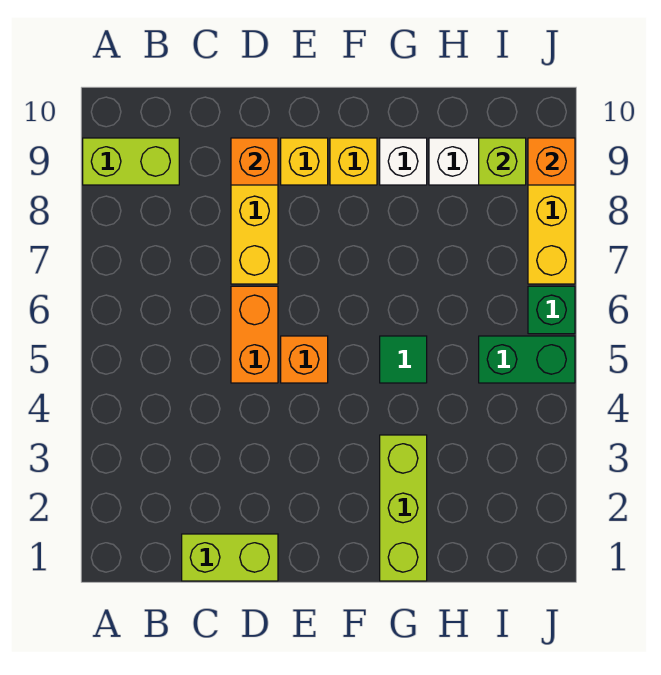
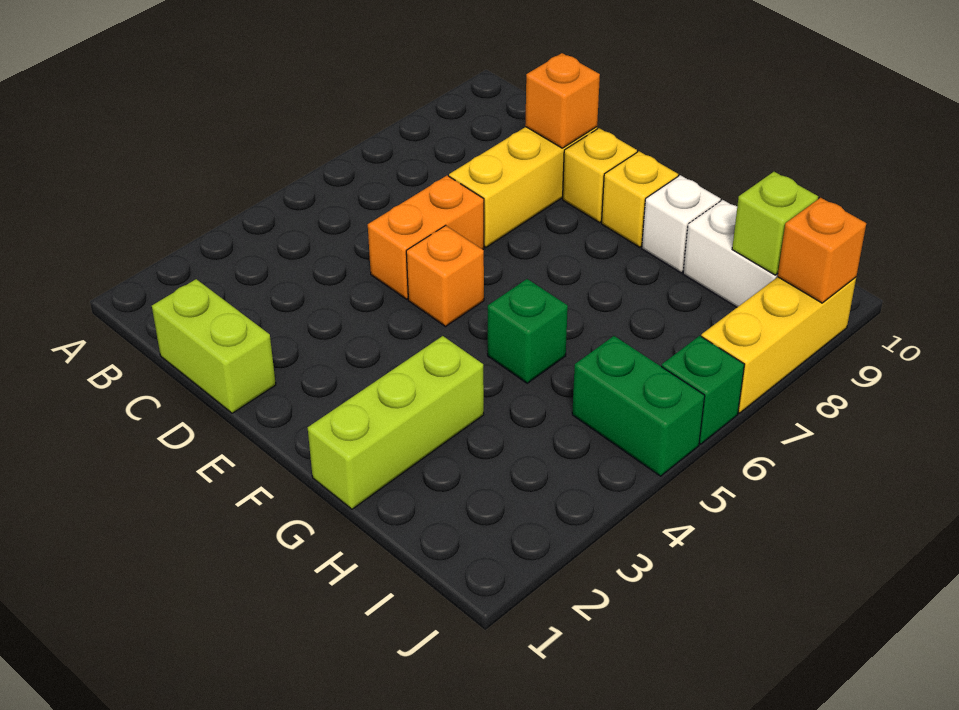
lime 1x2 brick [83,138,179,185] -> none
green 1x1 tile [380,336,427,383] -> green 1x1 brick [488,279,568,383]

